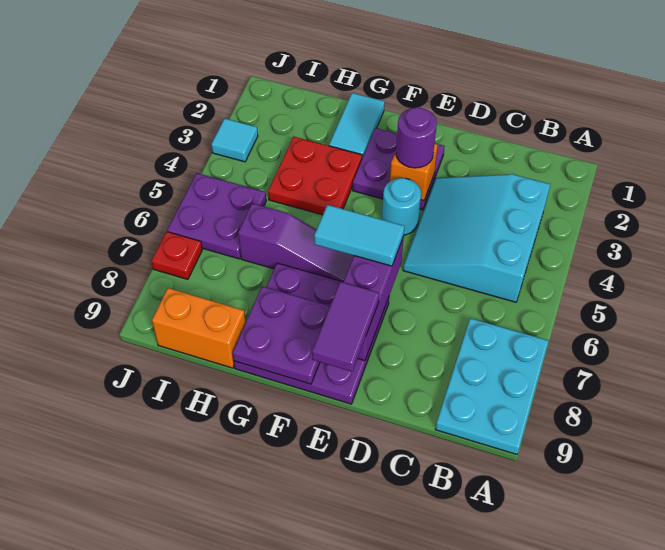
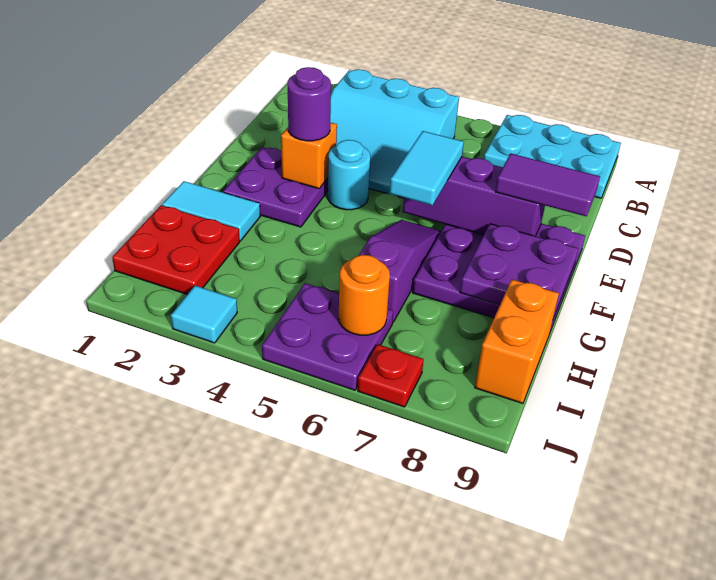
red 2x2 plate [268,137,362,215] -> red 2x2 plate moved to [112,205,240,294]
none -> orange 1x1 round brick [339,255,390,335]

